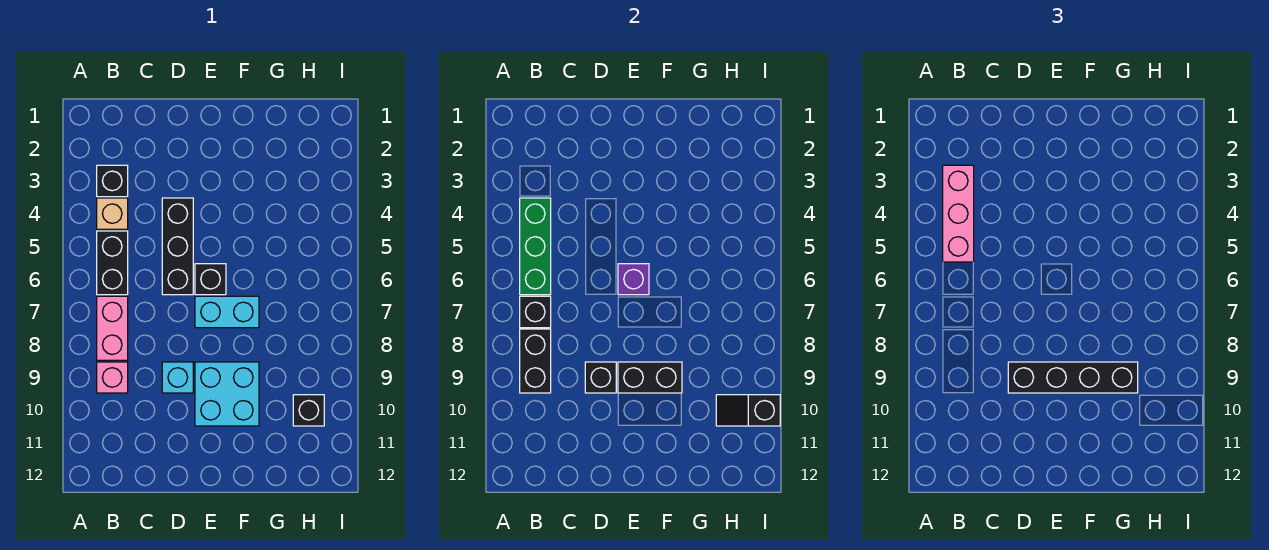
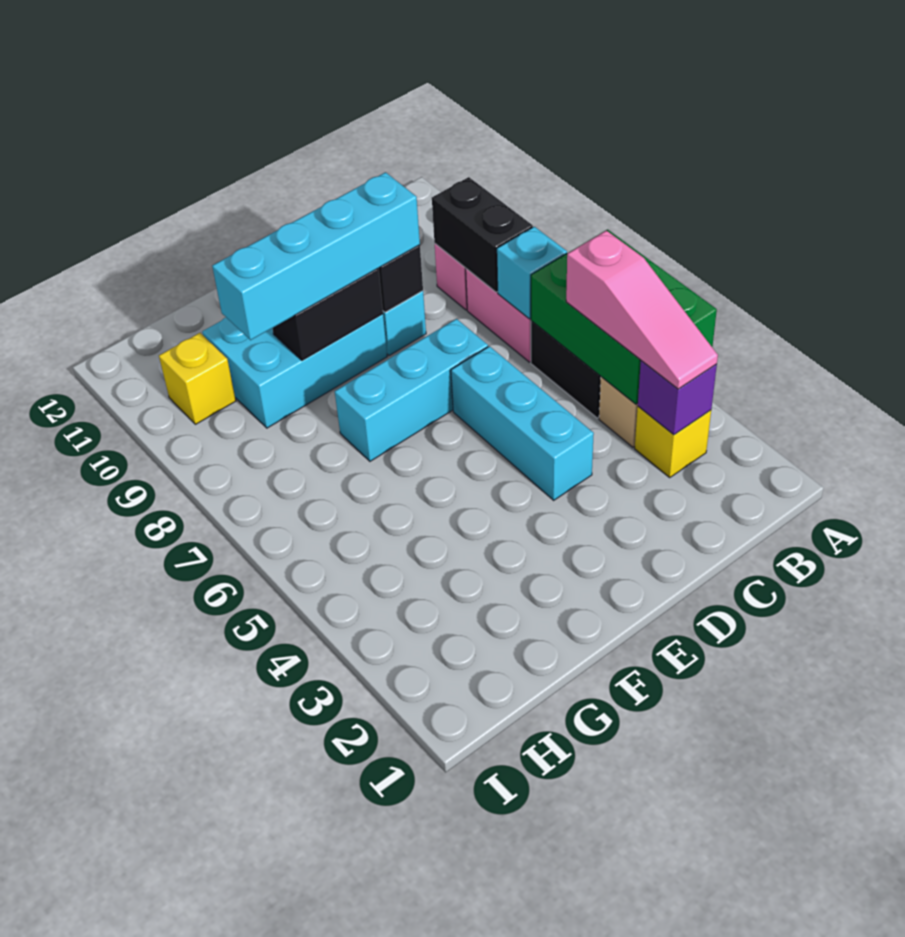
black 1x1 brick [97,165,128,197] -> yellow 1x1 brick [635,407,711,477]
pink 1x3 brick [943,165,974,262] -> pink 1x3 slope [566,231,718,389]
green 1x3 brick [520,198,551,295] -> green 2x3 brick [531,230,717,404]
black 1x1 brick [520,296,551,328] -> cyan 1x1 brick [497,227,567,319]
black 1x3 brick [162,198,193,295] -> cyan 1x3 brick [451,346,594,500]
black 1x4 brick [1008,362,1138,393] -> cyan 1x4 brick [212,172,420,340]
black 1x1 brick [195,264,226,295] -> none
purple 1x1 brick [618,264,649,295] -> purple 1x1 brick moved to [637,361,717,435]
cyan 1x2 brick [195,296,259,328] -> cyan 1x3 brick [335,319,488,461]
cyan 2x2 brick [195,362,259,426] -> cyan 2x3 brick [202,314,387,428]
black 1x1 brick [293,395,324,426] -> yellow 1x1 brick [159,333,236,424]
black 1x2 slope [716,395,780,426] -> none

